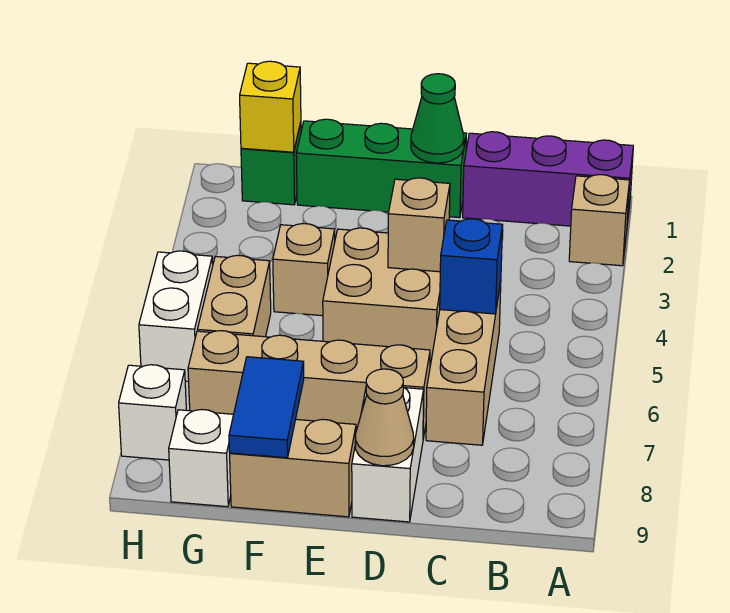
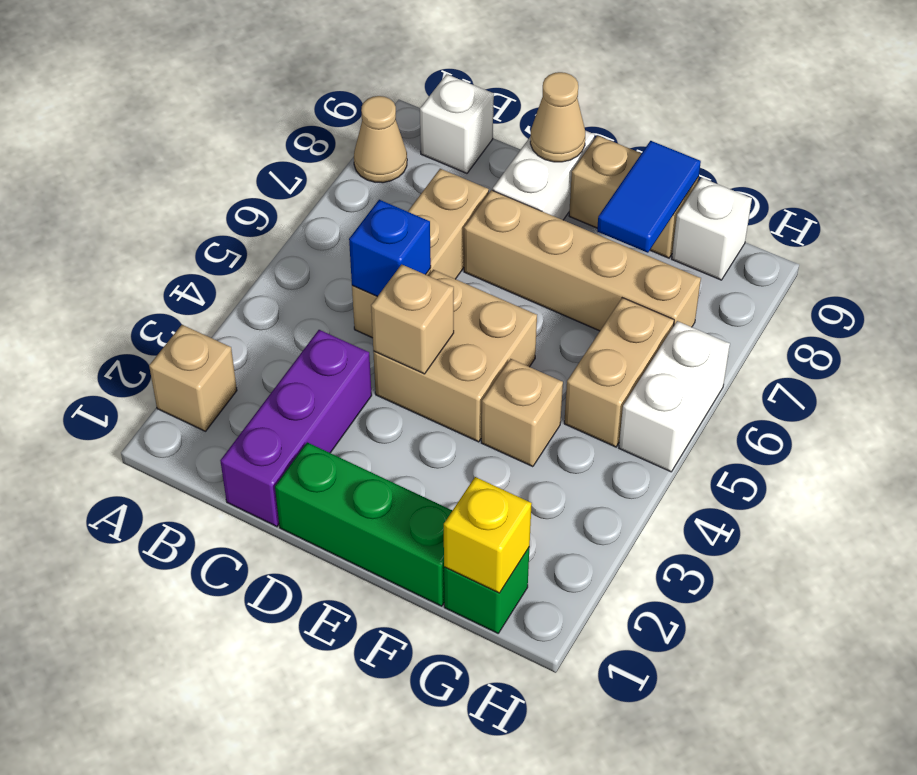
purple 1x3 brick [463,132,633,226] -> purple 1x3 brick turned to [220,330,372,527]
none -> tan 1x1 cone [354,96,407,183]
green 1x1 cone [411,74,464,163] -> none
white 1x1 brick [119,365,186,460] -> white 1x1 brick moved to [420,74,494,173]

